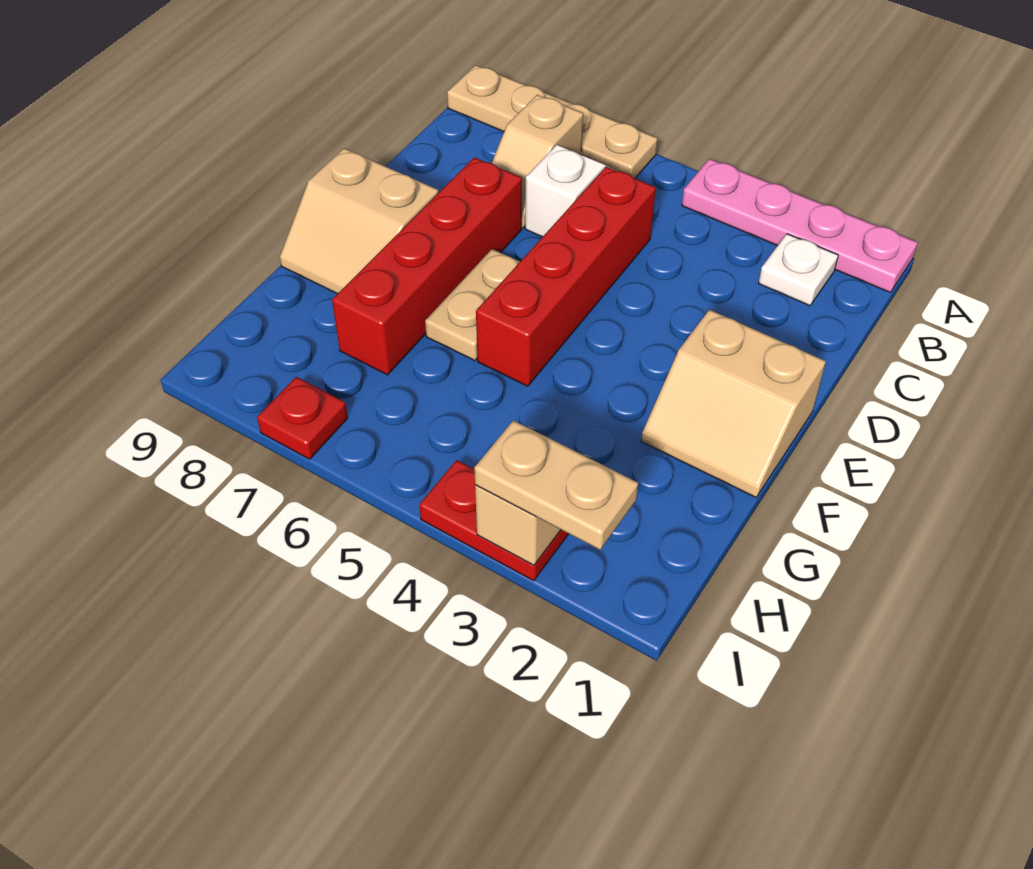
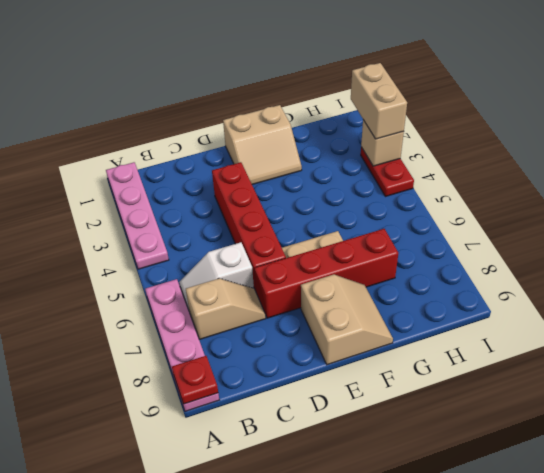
tan 1x4 plate [447,65,658,178] -> pink 1x4 plate [145,279,219,411]
white 1x1 plate [758,234,838,306] -> none
red 1x4 brick [476,167,656,386] -> red 1x4 brick turned to [212,162,286,291]
tan 2x2 slope [641,310,826,497] -> tan 2x2 slope turned to [223,105,302,184]
tan 1x2 plate [474,420,638,550] -> tan 1x2 brick [351,63,407,139]
red 1x1 plate [257,377,348,459] -> red 1x1 plate moved to [172,356,218,404]

